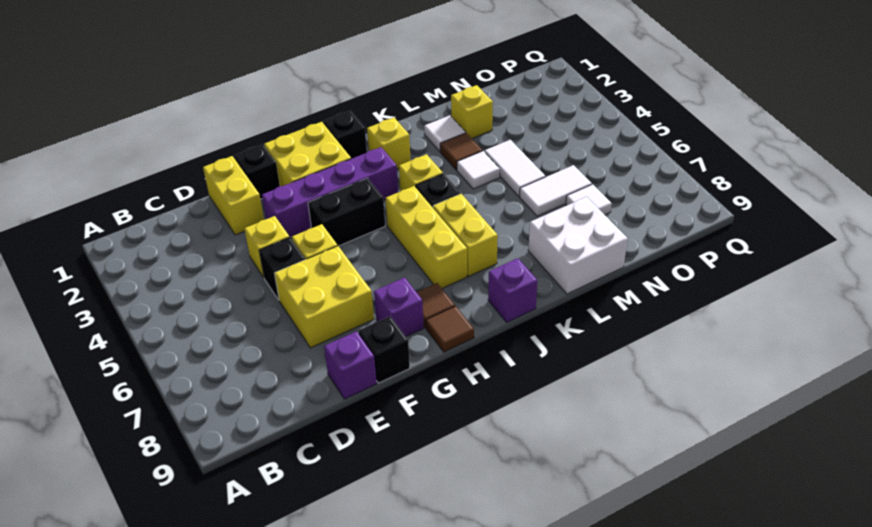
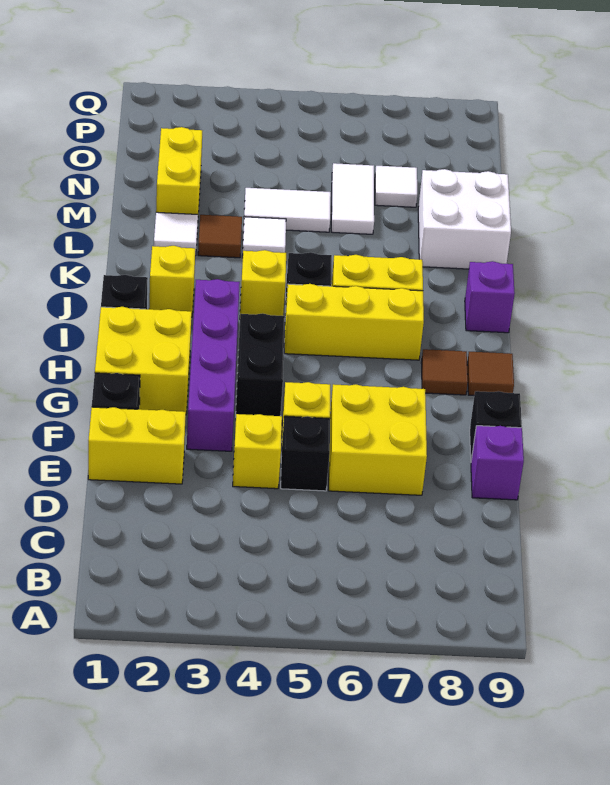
purple 1x1 brick [374,277,424,337] -> none
yellow 1x1 brick [451,85,493,138] -> yellow 1x2 brick [156,127,202,214]

